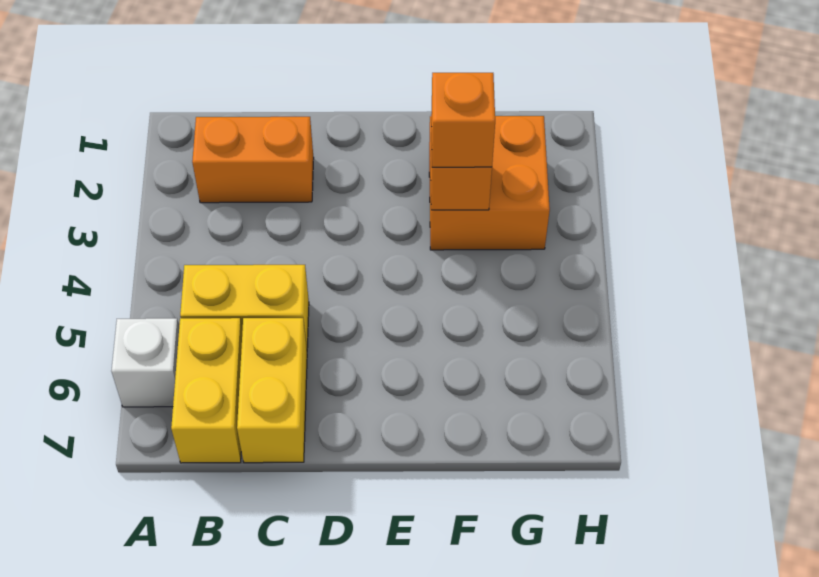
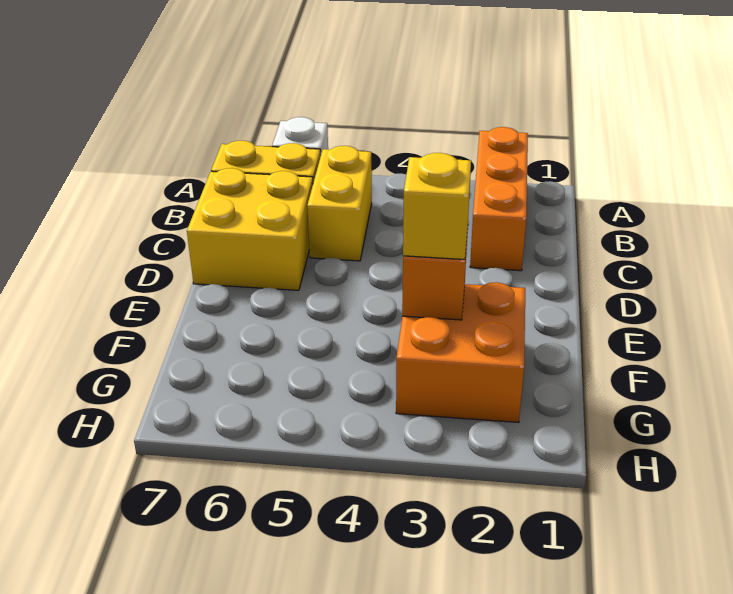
orange 1x2 brick [192,117,314,203] -> orange 1x3 brick [470,127,528,271]
yellow 1x2 brick [237,318,307,463] -> yellow 2x2 brick [187,168,313,290]
orange 1x1 brick [431,73,495,167] -> yellow 1x1 brick [403,153,471,259]

